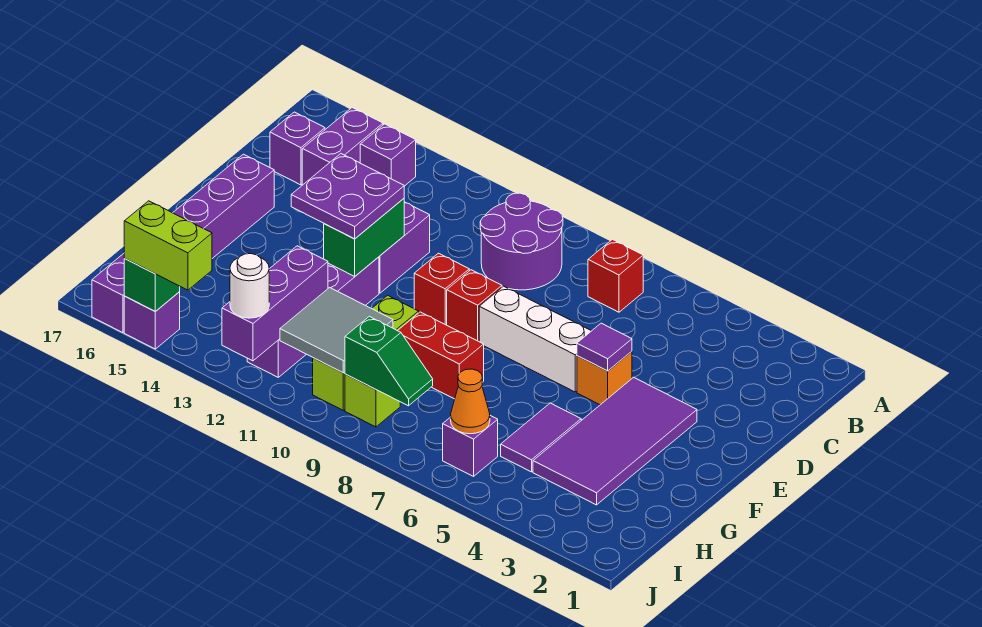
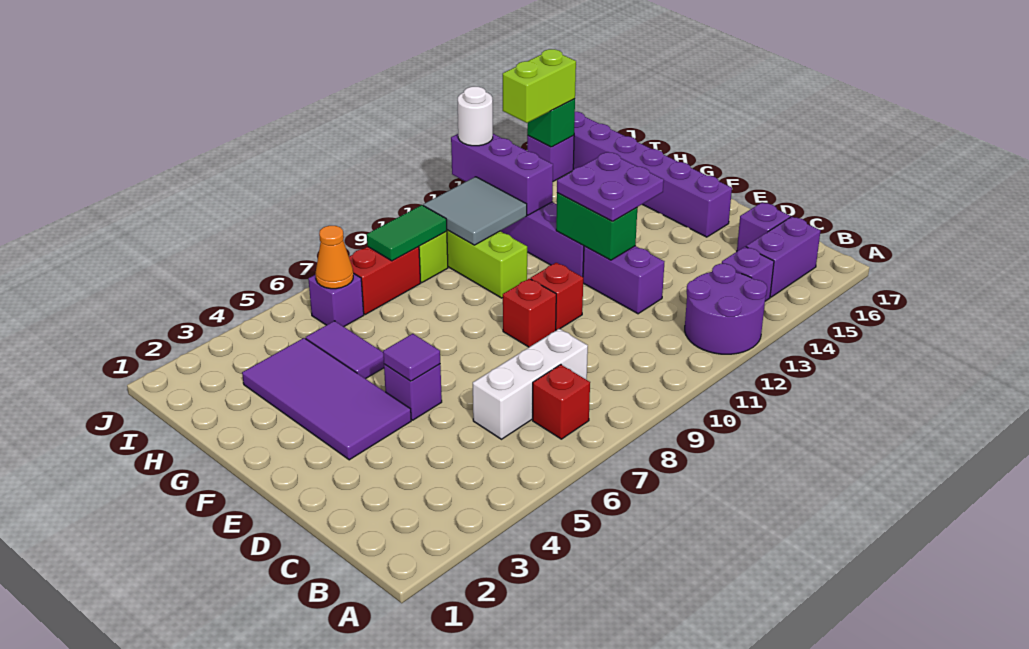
purple 2x2 round brick [480,193,563,290] -> purple 2x2 round brick moved to [685,264,767,354]
purple 1x2 brick [302,108,383,185] -> purple 1x2 brick turned to [746,217,820,297]
orange 1x1 brick [577,351,632,405] -> purple 1x1 brick [384,364,442,420]
white 1x3 brick [479,286,591,392] -> white 1x3 brick moved to [473,329,588,439]
red 1x2 brick [398,312,484,399] -> red 1x2 brick moved to [349,246,421,315]
green 1x2 slope [345,316,433,406] -> green 1x2 tile [367,205,447,261]

